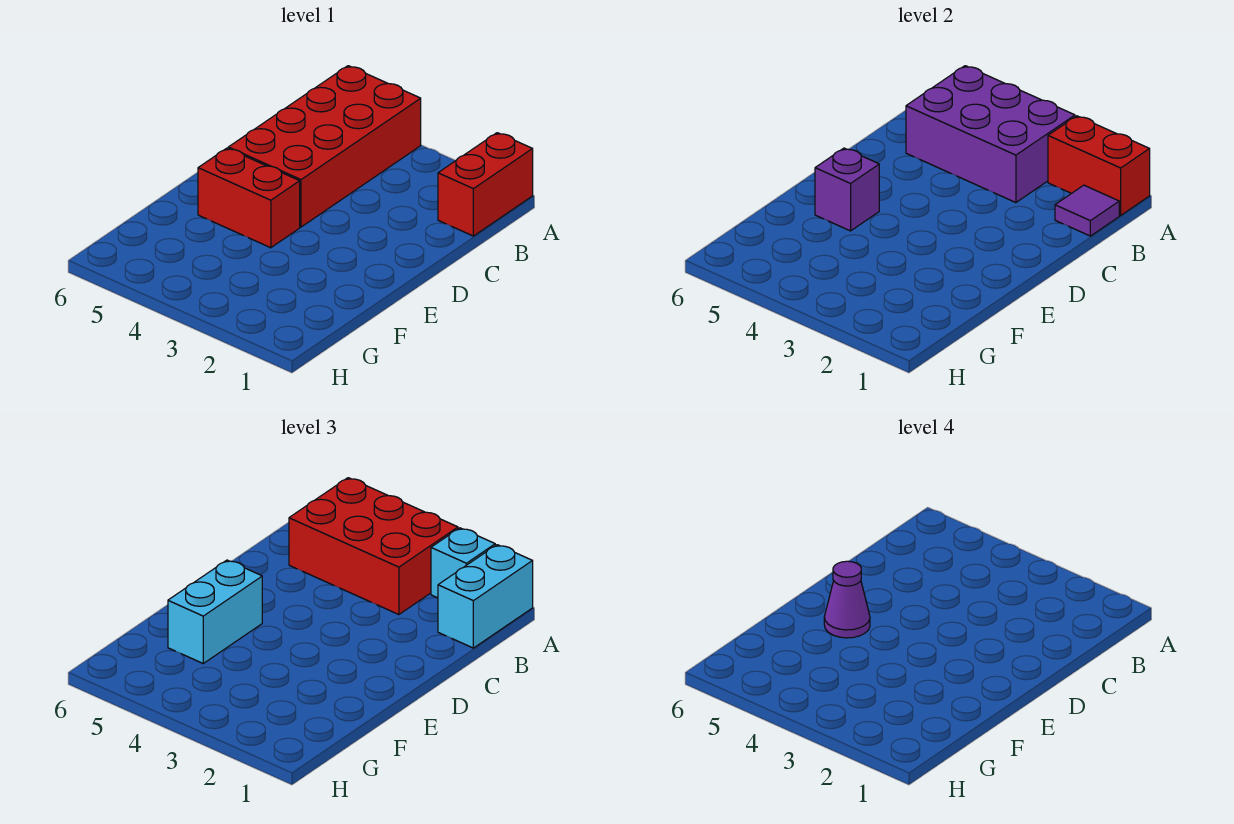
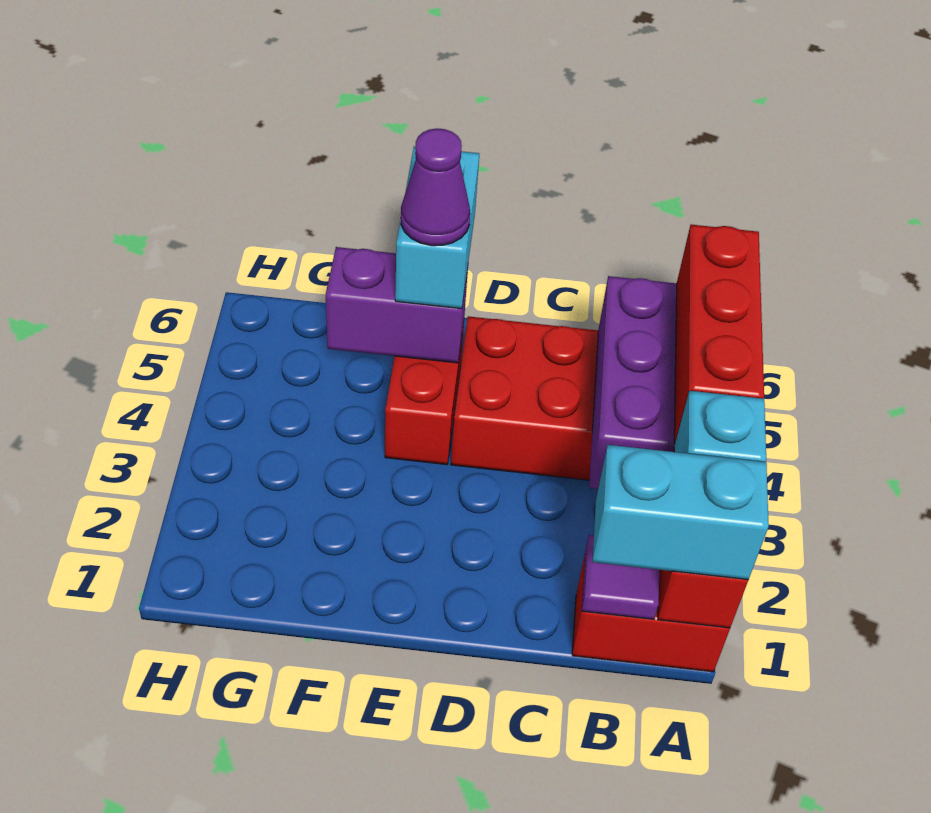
red 2x3 brick [289,478,458,615] -> red 1x3 brick [674,225,764,444]
purple 1x1 brick [815,148,879,231] -> purple 1x2 brick [326,247,468,363]
cyan 1x2 brick [168,560,262,663] -> cyan 1x2 brick turned to [395,146,479,309]

